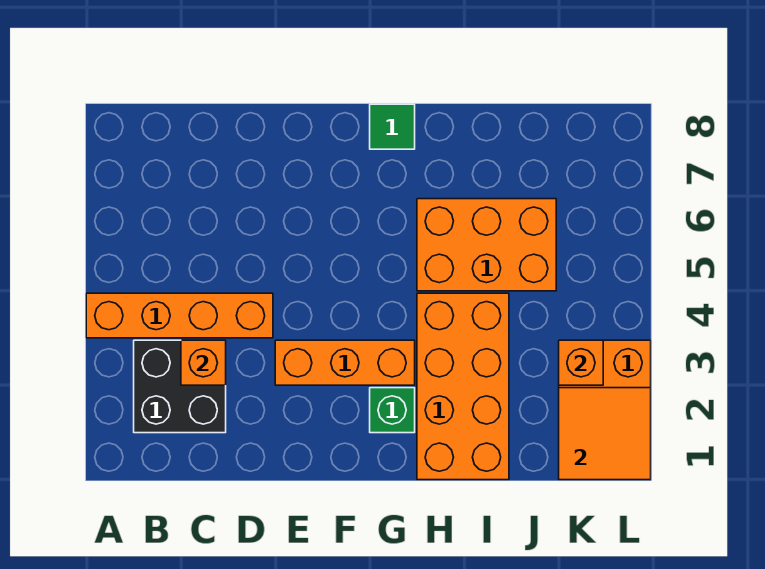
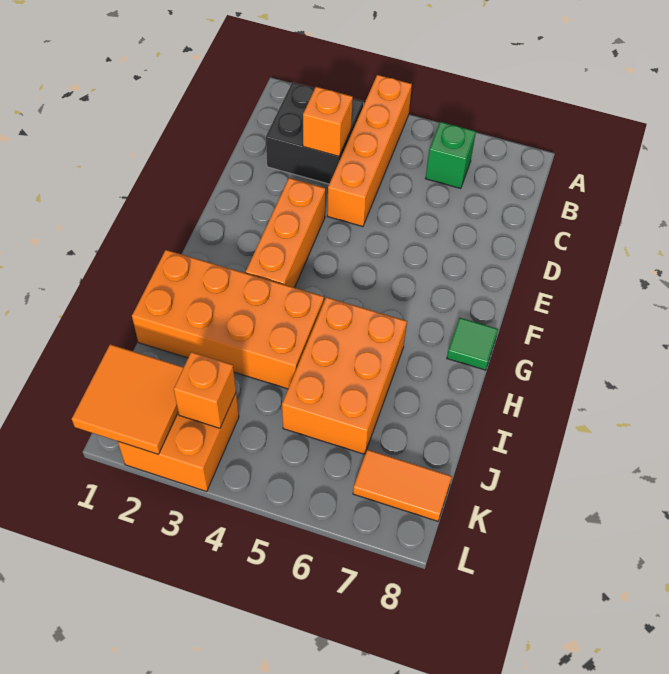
green 1x1 brick [370,388,415,433] -> green 1x1 brick moved to [426,122,476,189]
none -> orange 1x2 tile [353,450,452,521]

